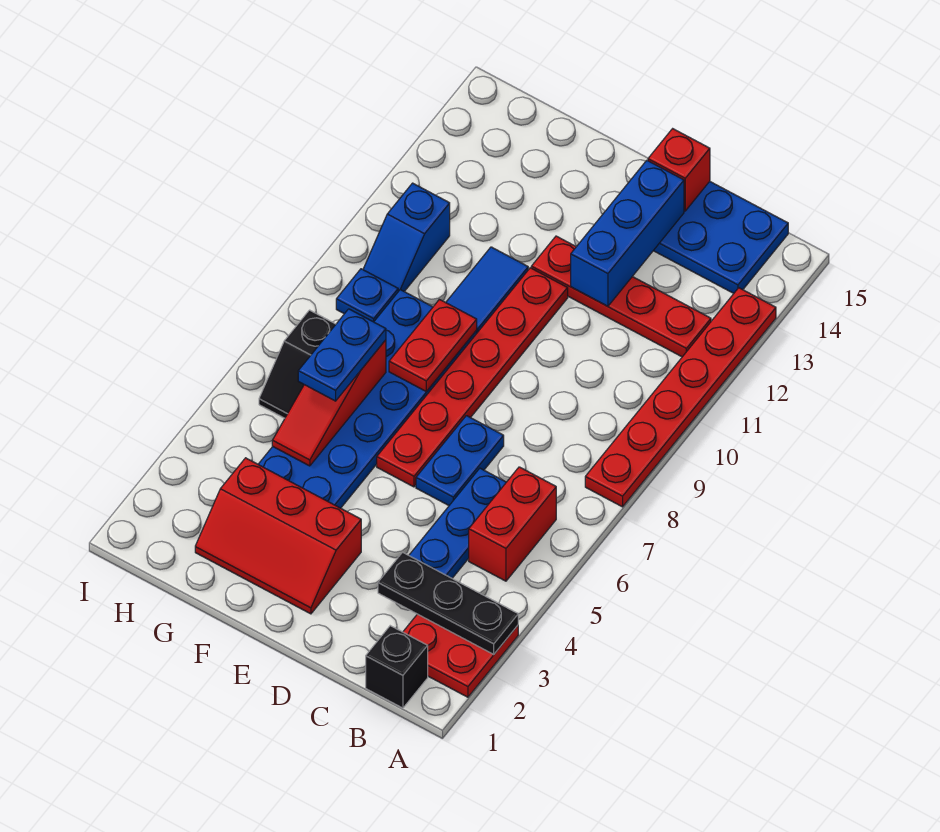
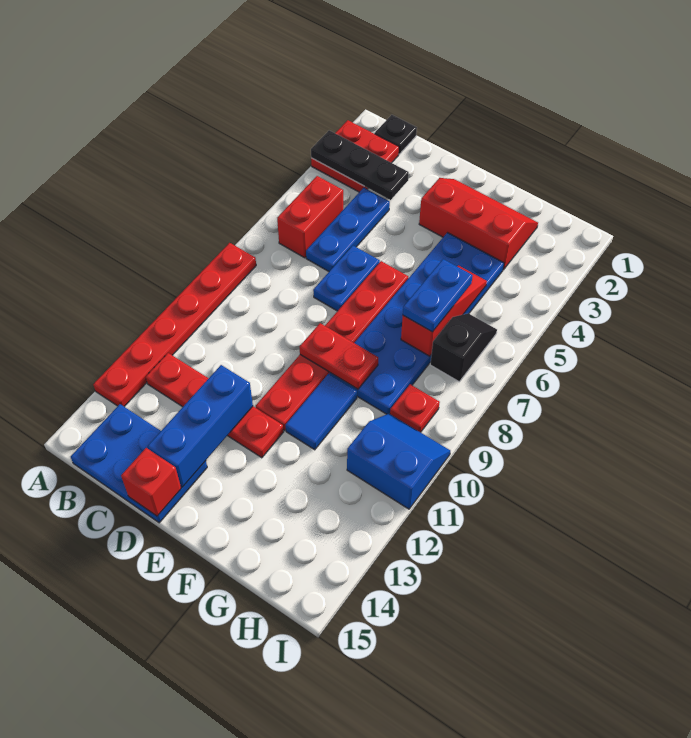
black 1x1 brick [366,626,428,708] -> black 1x1 plate [375,115,417,154]
red 1x2 plate [389,299,477,392] -> red 1x2 plate turned to [300,323,378,389]
blue 1x1 plate [336,269,398,322] -> red 1x1 plate [390,384,440,432]
blue 1x2 slope [363,183,450,291] -> blue 2x2 slope [347,414,450,509]

